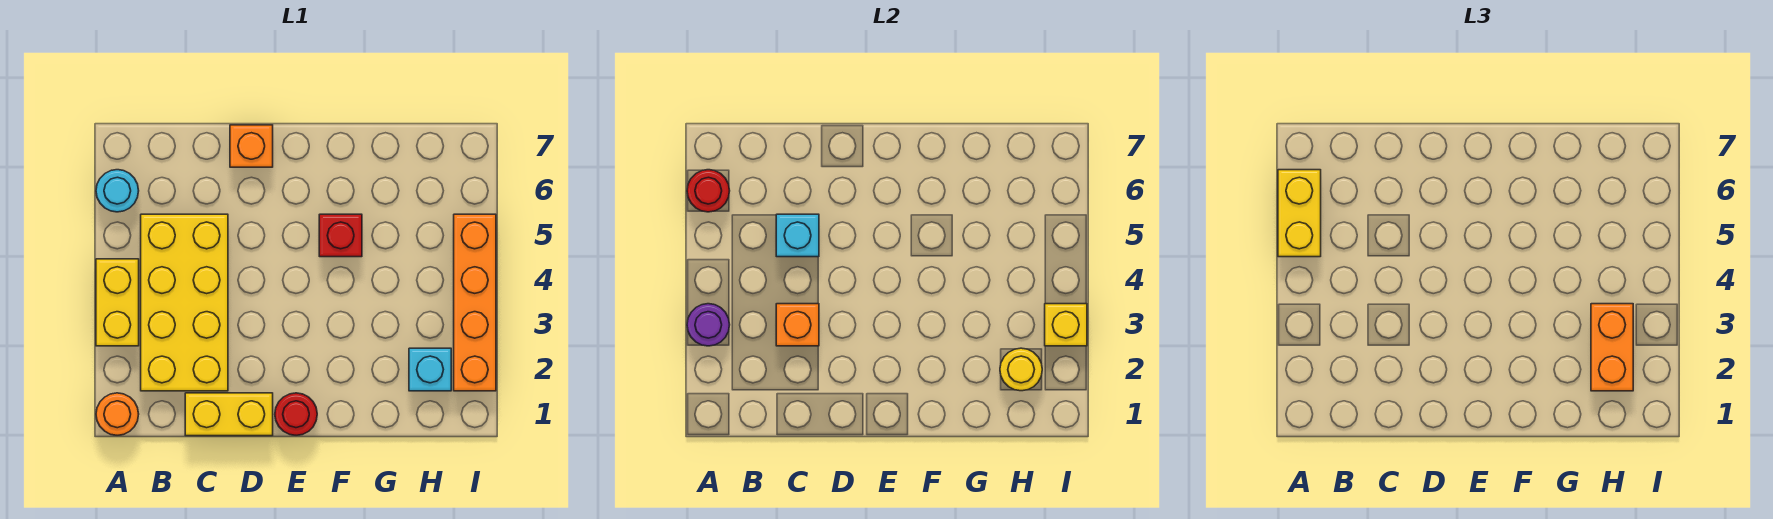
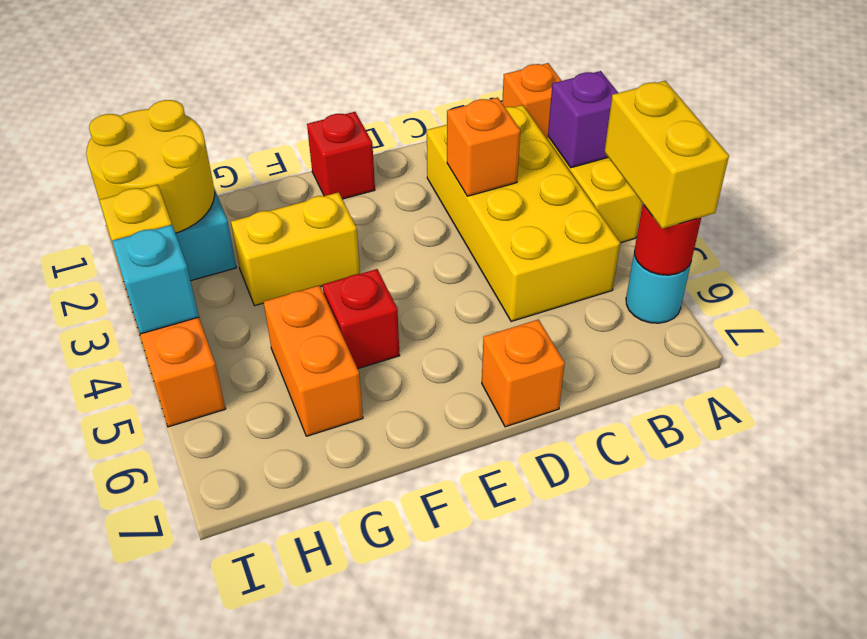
orange 1x1 round brick [96,393,139,435] -> orange 1x1 brick [502,63,561,140]
purple 1x1 round brick [687,304,730,346] -> purple 1x1 brick [548,71,618,168]
yellow 1x2 brick [185,393,273,436] -> yellow 1x2 brick moved to [231,192,360,306]
cyan 1x1 brick [776,214,819,257] -> cyan 1x1 brick moved to [112,225,199,334]
red 1x1 round brick [275,393,317,435] -> red 1x1 brick [307,112,375,199]
yellow 1x1 round brick [1000,348,1042,391] -> yellow 2x2 round brick [86,100,215,233]
orange 1x2 brick [1591,304,1633,391] -> orange 1x2 brick moved to [264,286,363,436]

